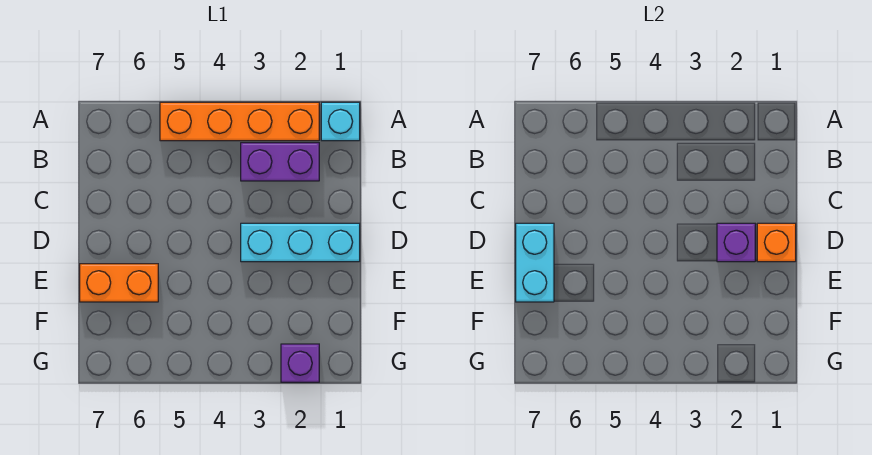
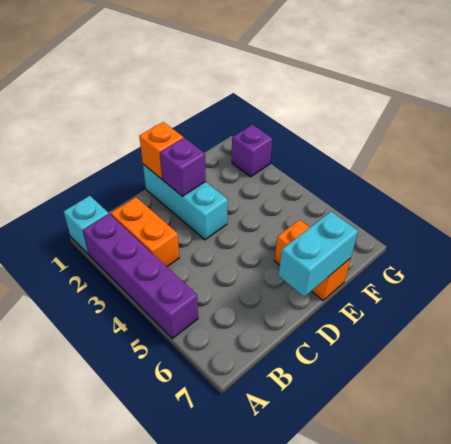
orange 1x4 brick [160,102,319,141] -> purple 1x4 brick [83,214,198,339]
purple 1x2 brick [241,143,319,181] -> orange 1x2 brick [111,197,179,267]

